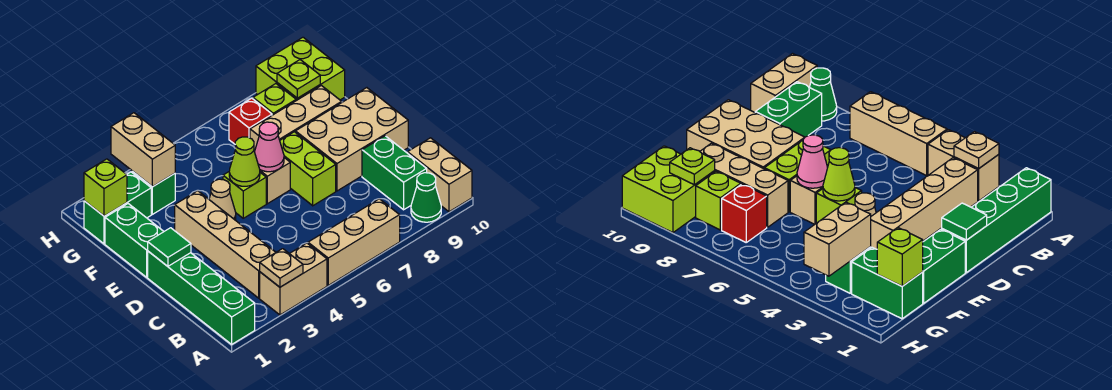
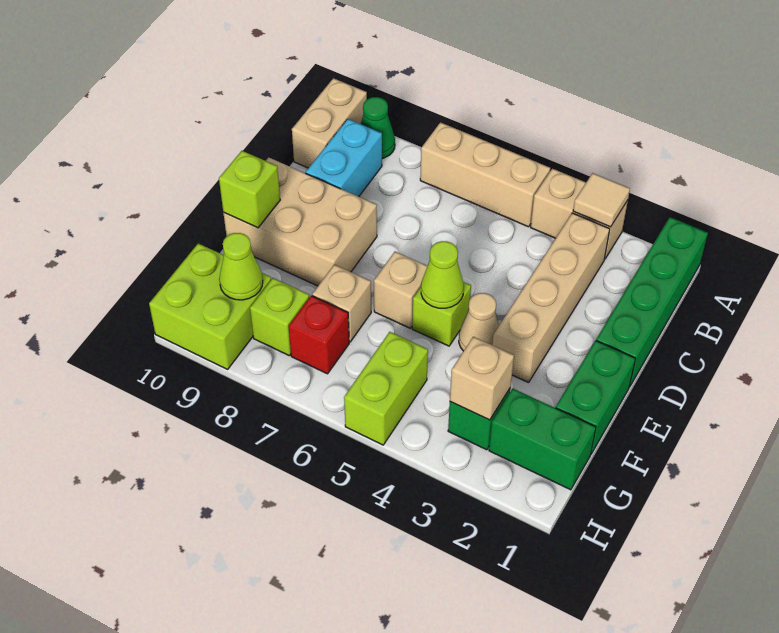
tan 1x1 plate [260,249,303,287] -> tan 1x1 tile [573,173,630,227]
green 1x2 brick [362,136,427,210] -> cyan 1x2 brick [306,119,382,197]
green 1x1 tile [148,228,191,266] -> none
lime 1x2 brick [280,132,336,206] -> lime 1x2 brick moved to [344,332,428,445]
pink 1x1 cone [255,122,284,172] -> none
tan 1x3 brick [250,86,342,152] -> tan 1x1 brick [312,265,371,342]
lime 1x1 brick [84,159,127,216] -> lime 1x1 brick moved to [219,151,280,228]
tan 1x2 brick [111,113,175,187] -> tan 1x1 brick [450,337,514,420]
lime 1x1 plate [277,60,320,98] -> lime 1x1 cone [219,233,263,300]

